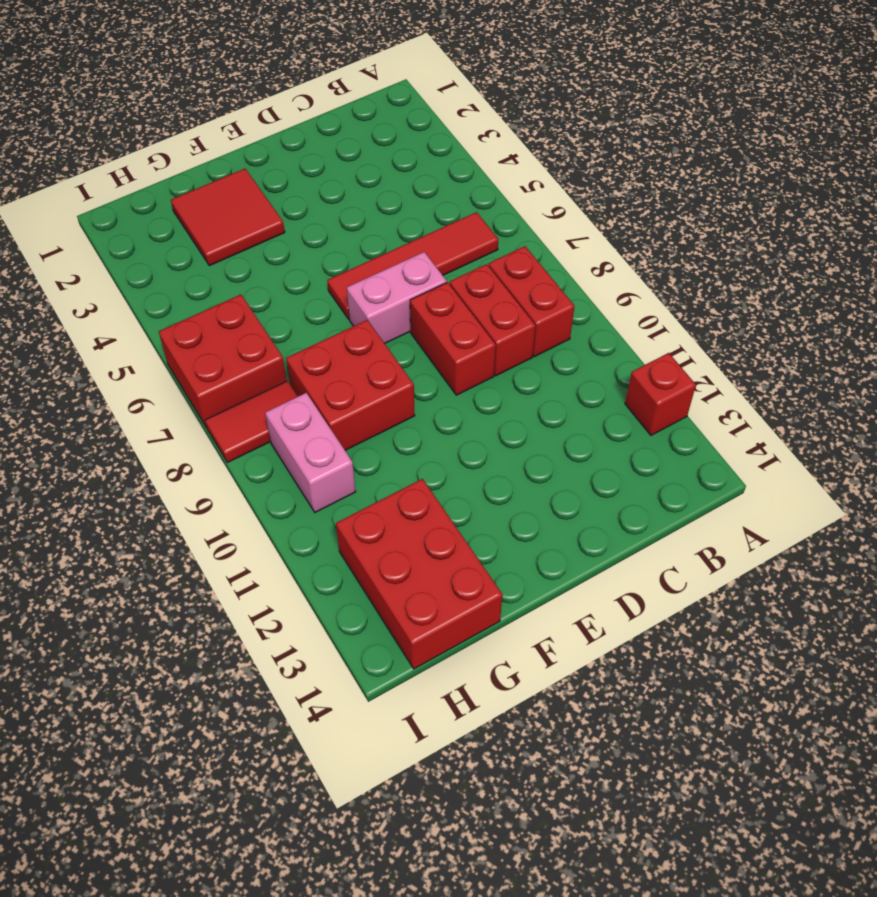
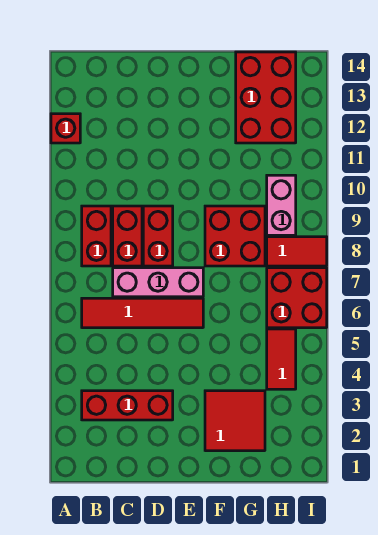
none -> red 1x3 brick [82,391,173,420]
pink 1x2 brick [347,252,447,343] -> pink 1x3 brick [113,268,203,297]
none -> red 1x2 tile [267,329,296,389]

